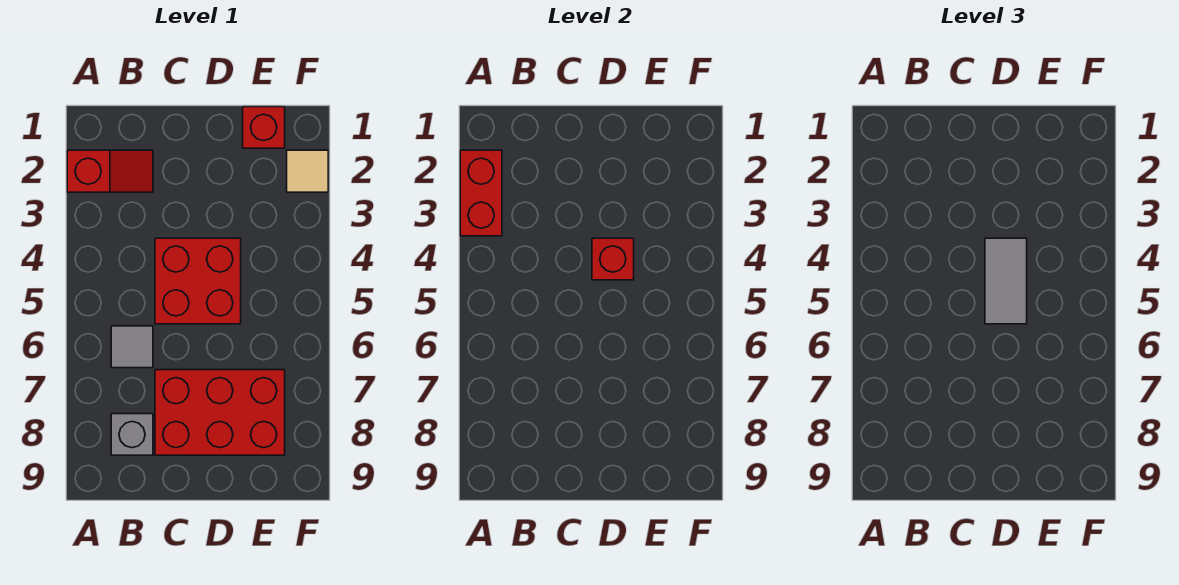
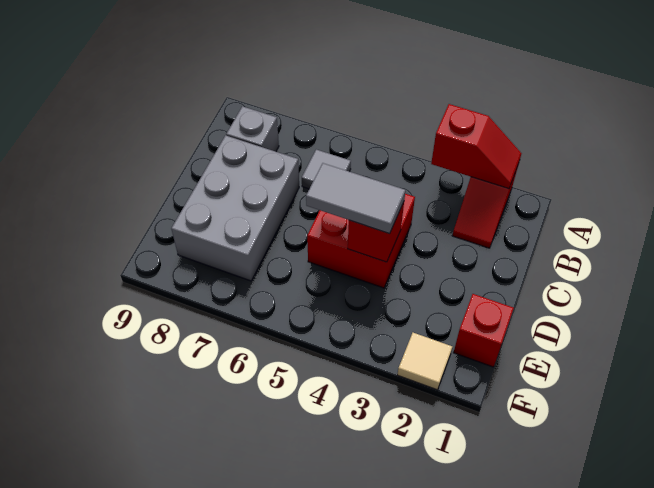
red 1x2 brick [460,150,502,236] -> red 1x2 slope [431,104,522,189]
red 2x3 brick [155,370,285,455] -> grey 2x3 brick [171,135,299,281]

